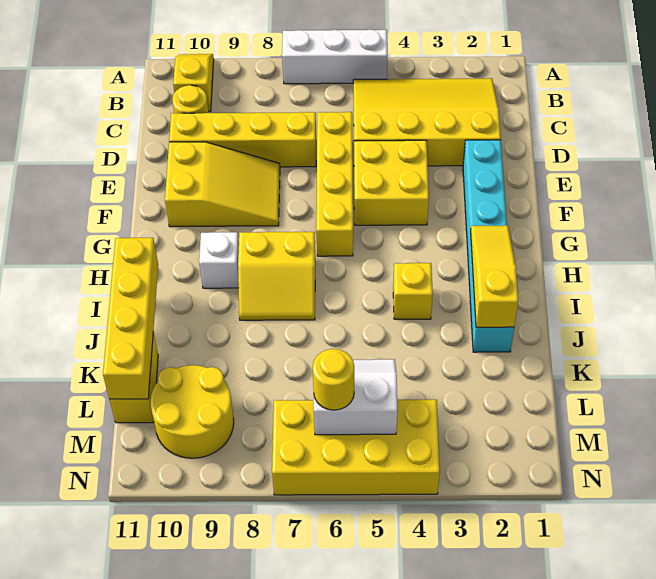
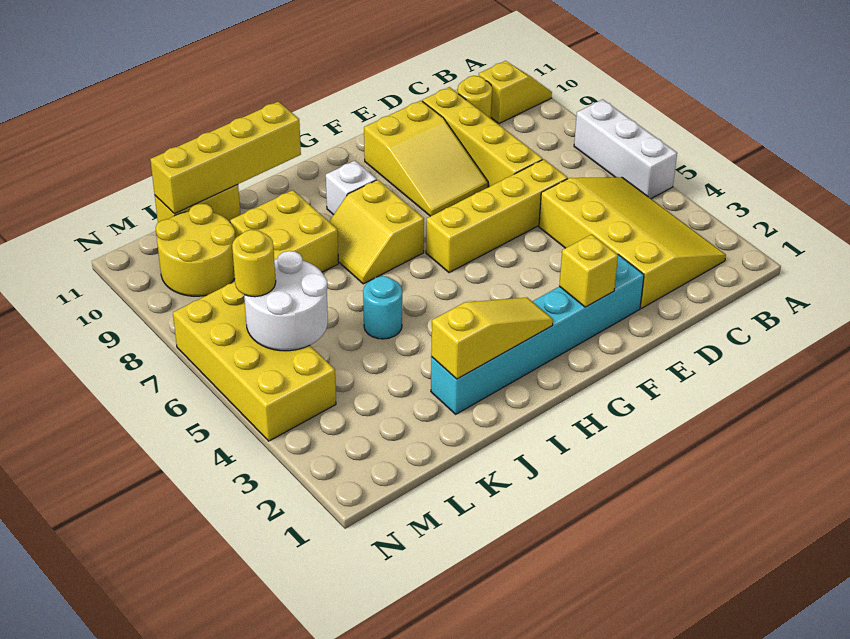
yellow 2x2 brick [354,140,429,225] -> yellow 2x2 brick moved to [230,190,338,272]
yellow 1x1 brick [393,263,433,319] -> yellow 1x1 brick moved to [559,234,618,307]
none -> cyan 1x1 round brick [363,276,402,339]
white 2x2 slope [314,359,397,435] -> white 2x2 round brick [244,251,328,351]

